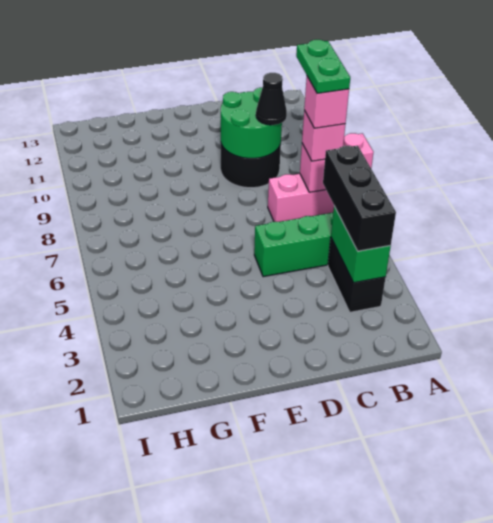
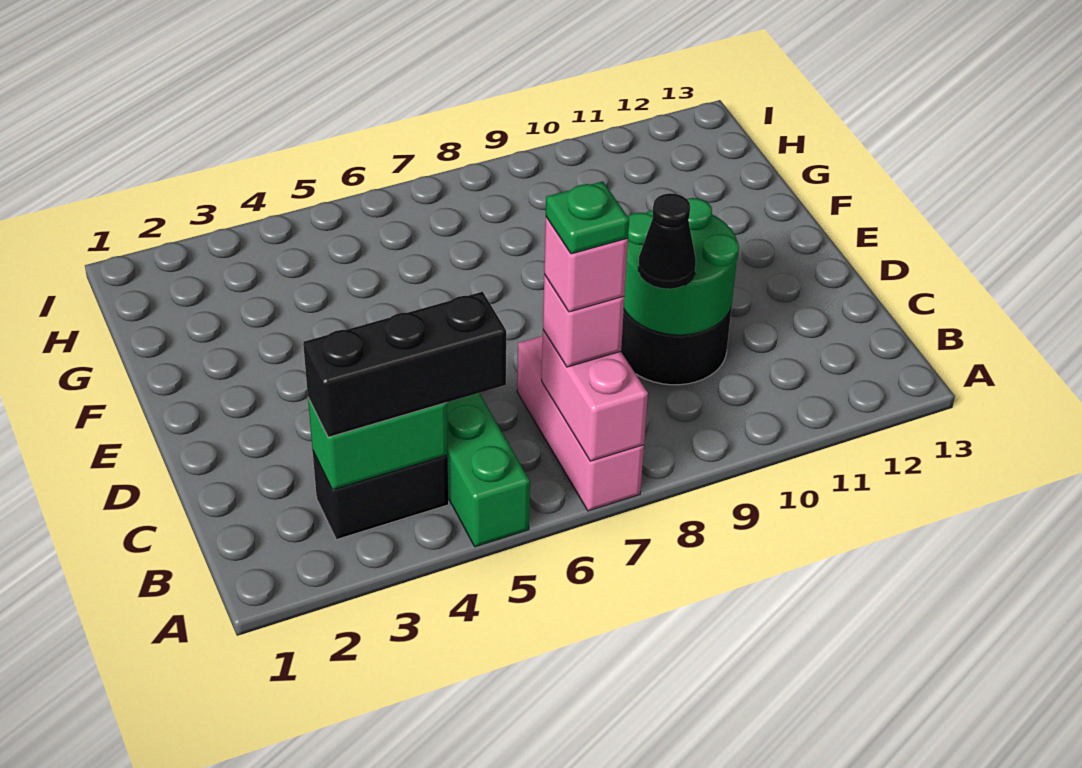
green 1x2 plate [296,40,350,93] -> green 1x1 plate [546,181,629,254]

